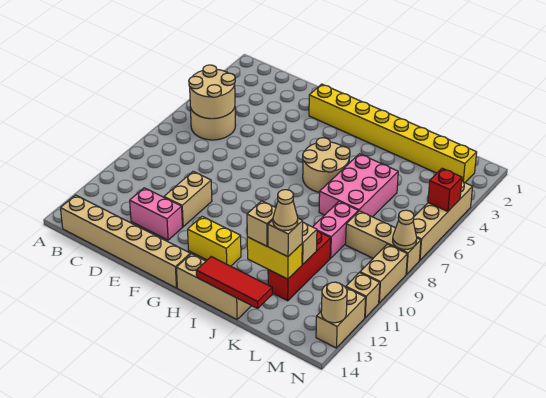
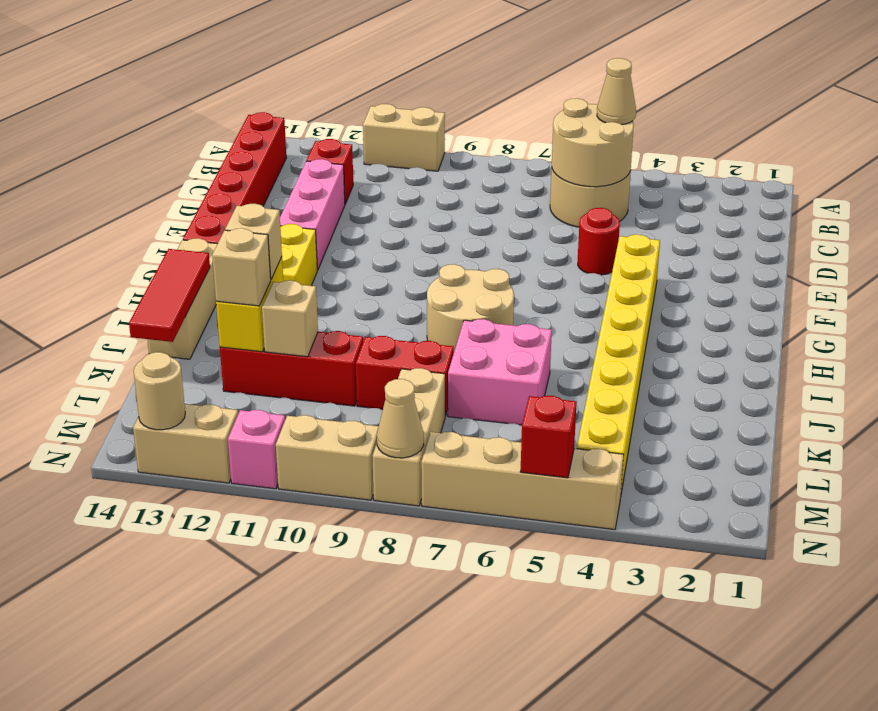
tan 1x6 brick [61,195,190,288] -> red 1x6 brick [183,112,286,244]
none -> red 1x1 brick [306,139,353,204]
pink 1x2 brick [130,188,183,240] -> pink 1x3 brick [280,159,345,270]
none -> red 1x1 round brick [578,208,620,275]
tan 1x2 brick [164,172,212,227] -> tan 1x2 brick moved to [363,104,445,171]
yellow 1x8 brick [309,84,477,183] -> yellow 1x8 brick moved to [577,235,660,493]
tan 2x2 round brick [303,138,350,192] -> tan 2x2 round brick moved to [427,264,514,351]
pink 2x3 brick [319,154,398,217] -> pink 2x2 brick [448,319,552,425]
pink 1x2 brick [313,201,358,258] -> red 1x2 brick [356,336,454,416]
tan 1x1 cone [273,190,298,231] -> tan 1x1 cone moved to [597,58,636,125]
tan 1x1 brick [346,273,380,318] -> pink 1x1 brick [228,410,285,489]

